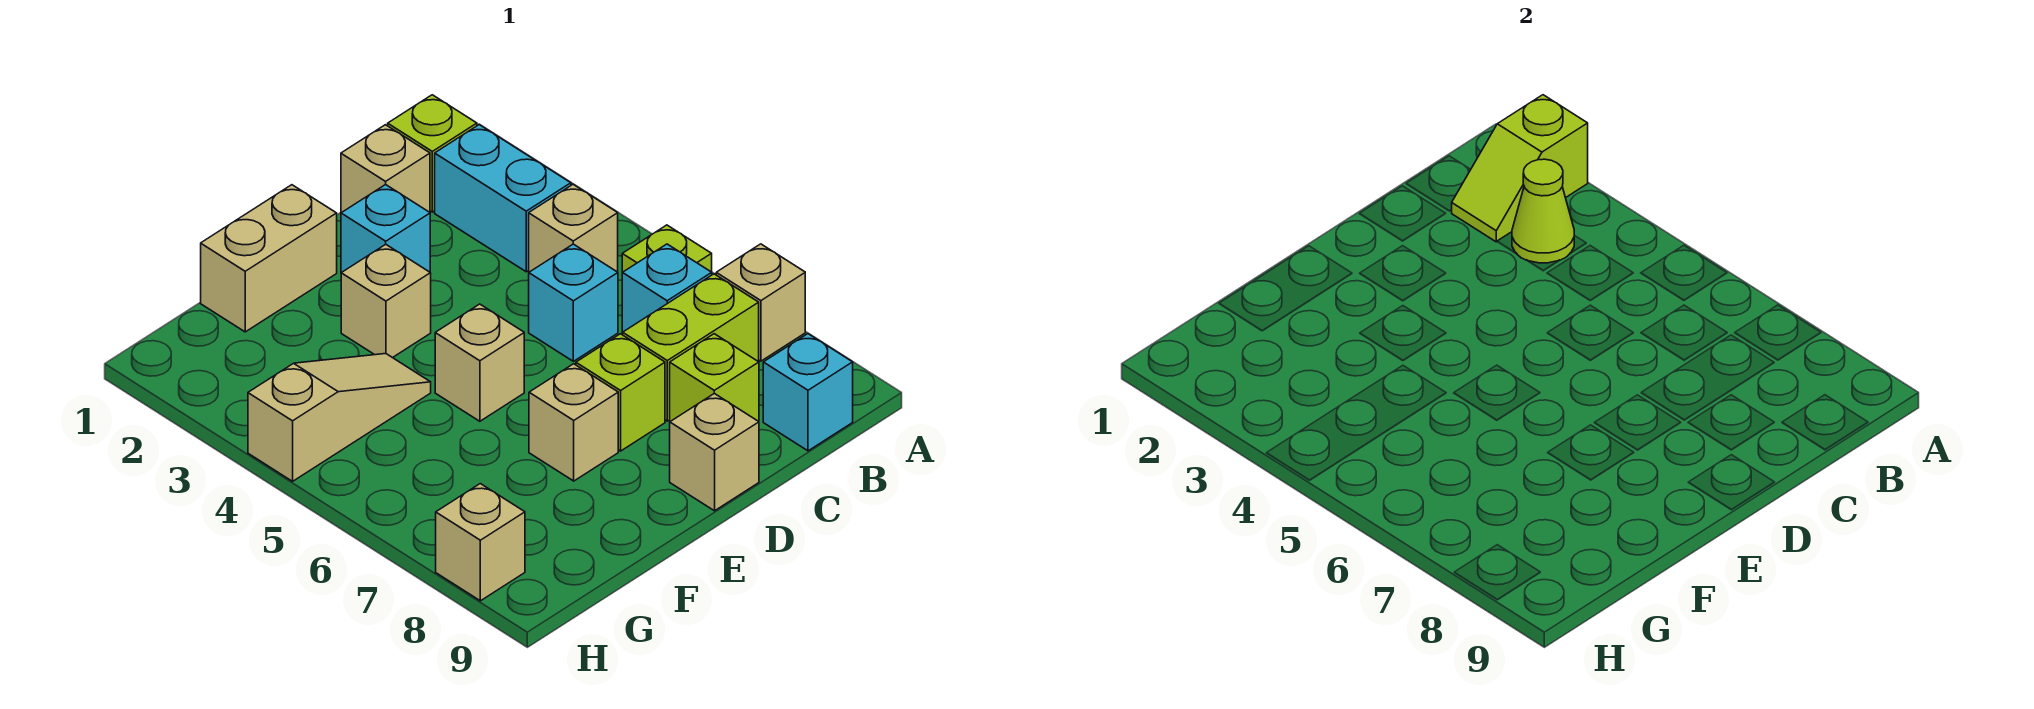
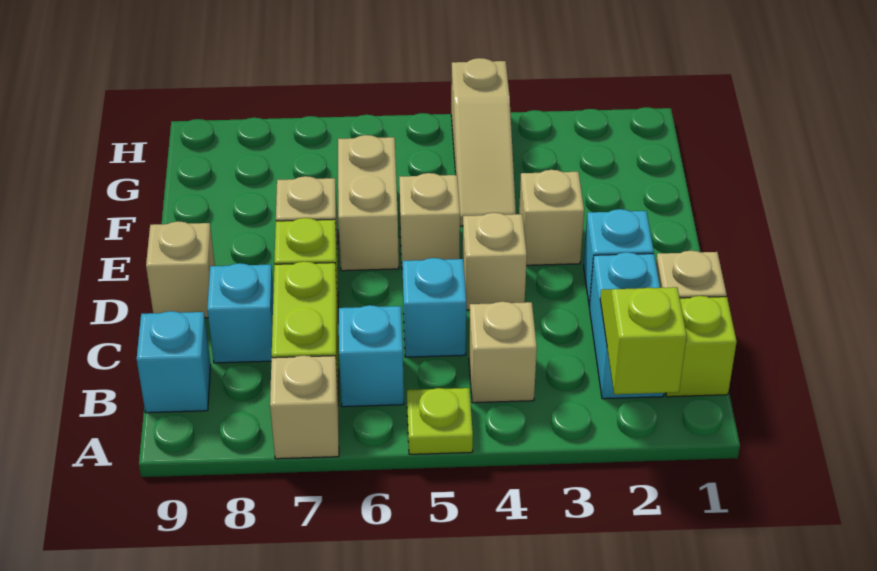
cyan 1x2 brick [435,125,571,272] -> cyan 1x2 brick turned to [589,252,664,399]
lime 1x1 cone [1512,159,1574,263] -> none
lime 1x1 brick [670,334,759,422] -> cyan 1x1 brick [207,263,274,363]
tan 1x2 brick [201,185,337,332] -> tan 1x2 brick moved to [338,135,399,271]
tan 1x1 brick [436,484,525,601] -> tan 1x1 brick moved to [463,213,527,310]

